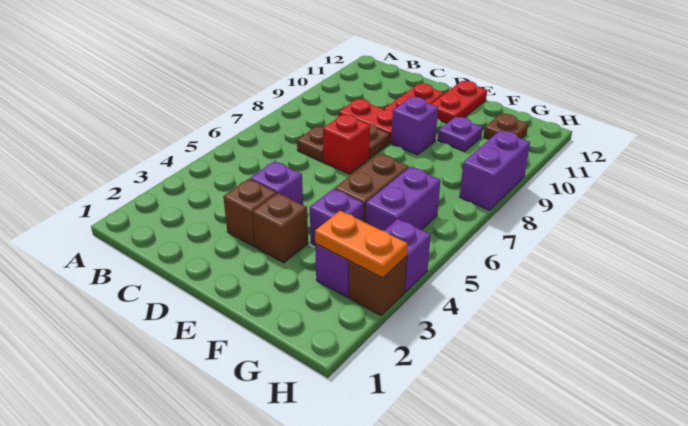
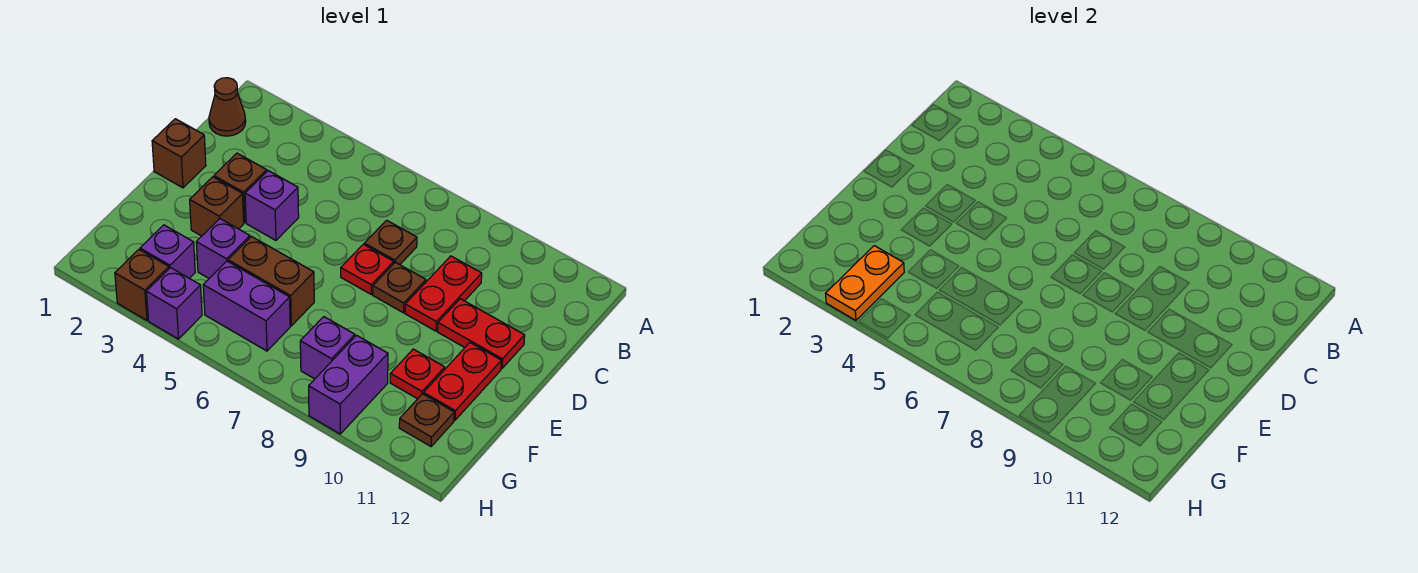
none -> brown 1x1 cone [209,78,246,136]
none -> brown 1x1 brick [152,119,206,188]
red 1x1 brick [323,114,370,174] -> red 1x1 plate [341,244,394,294]
purple 1x1 brick [391,97,438,155] -> purple 1x1 brick moved to [300,317,355,379]
red 1x2 plate [431,81,487,123] -> red 1x2 plate turned to [424,343,501,420]
purple 1x1 plate [438,117,483,152] -> red 1x1 plate [390,349,445,399]
purple 1x2 brick [460,131,530,210] -> purple 1x2 brick turned to [309,335,388,434]

